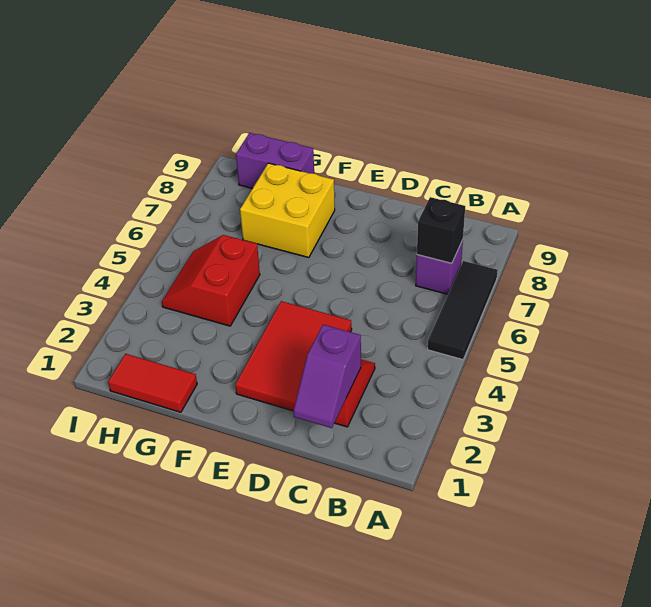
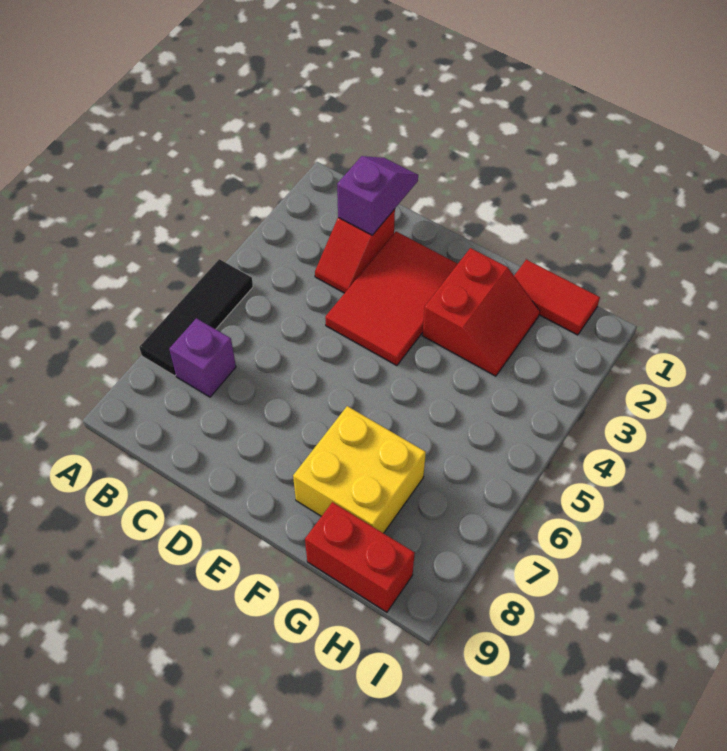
black 1x1 brick [417,197,465,263] -> none
red 2x2 slope [162,235,260,326] -> red 2x2 slope moved to [422,248,540,376]
purple 1x2 brick [236,133,314,188] -> red 1x2 brick [305,502,415,612]

